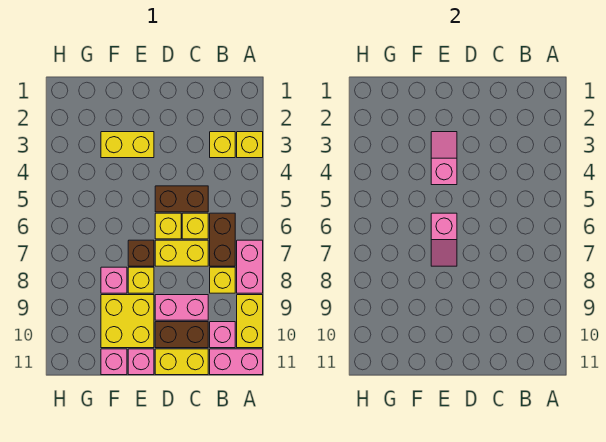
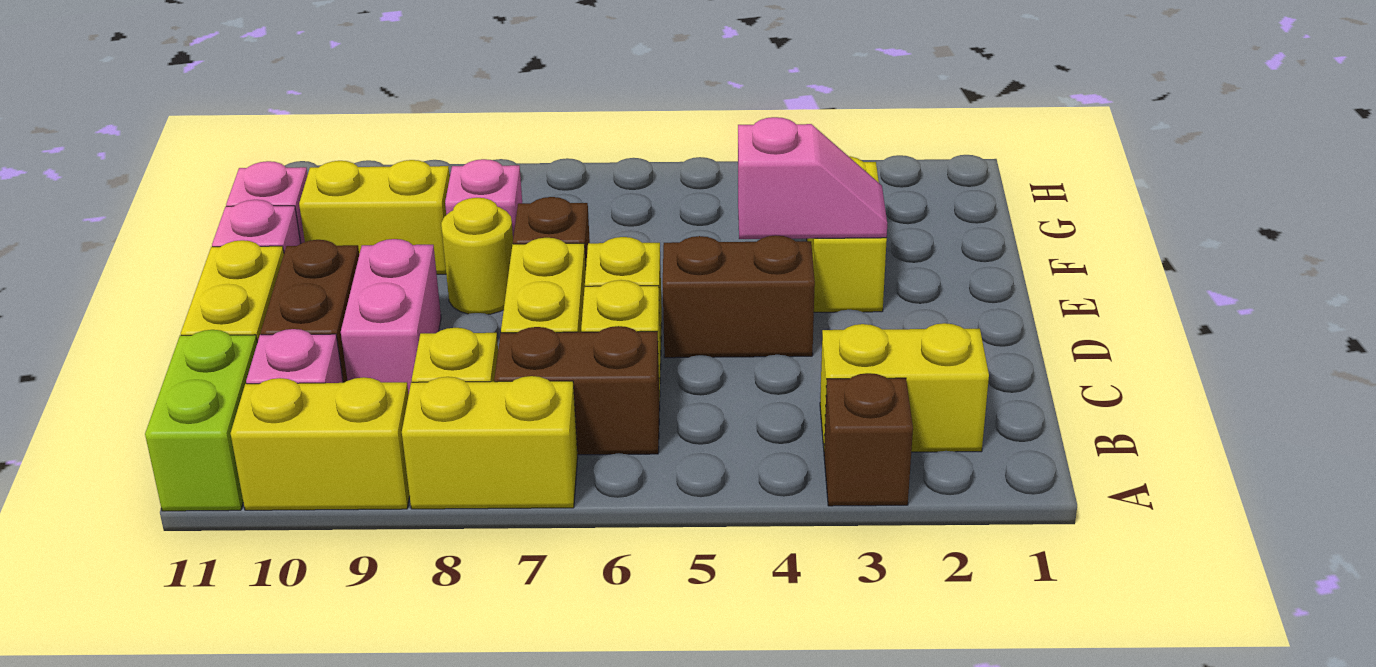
yellow 1x1 brick [237,132,263,158] -> brown 1x1 brick [824,373,913,506]
pink 1x2 brick [237,240,263,293] -> yellow 1x2 brick [402,376,578,509]
pink 1x2 brick [210,349,263,375] -> lime 1x2 brick [145,330,257,511]
yellow 1x1 brick [210,132,235,158] -> yellow 1x2 brick [820,323,989,452]
brown 1x2 brick [155,186,208,212] -> brown 1x2 brick turned to [663,235,815,358]
pink 1x2 slope [431,213,457,266] -> none
yellow 1x1 brick [128,267,154,293] -> yellow 1x1 round brick [441,198,513,314]
yellow 2x2 brick [101,295,154,348] -> yellow 1x2 brick [299,160,450,274]

